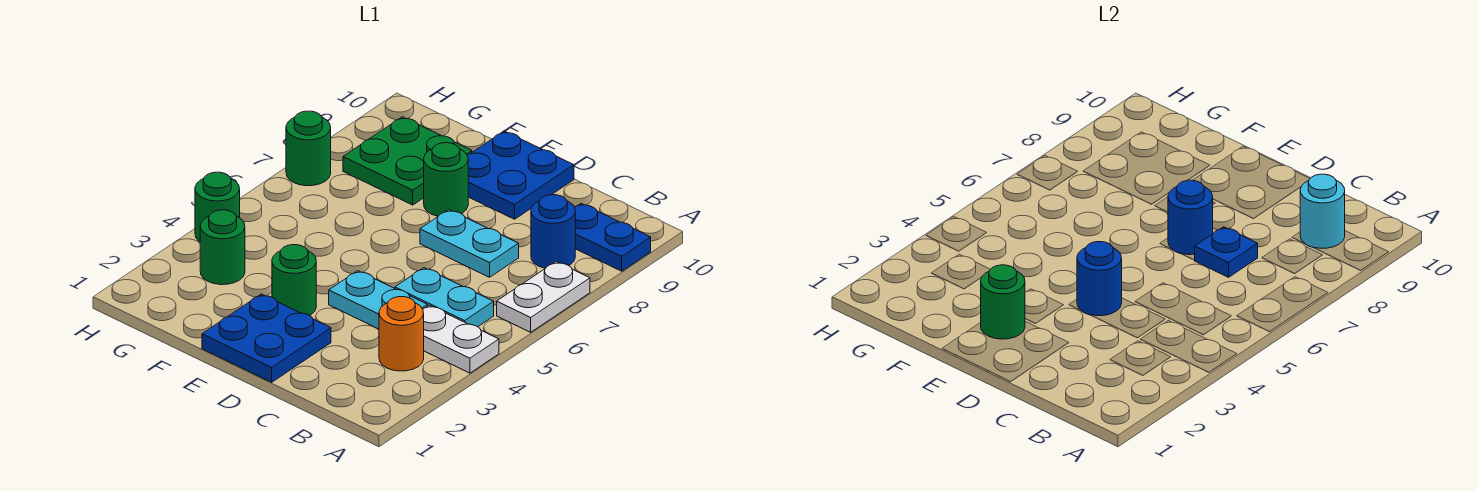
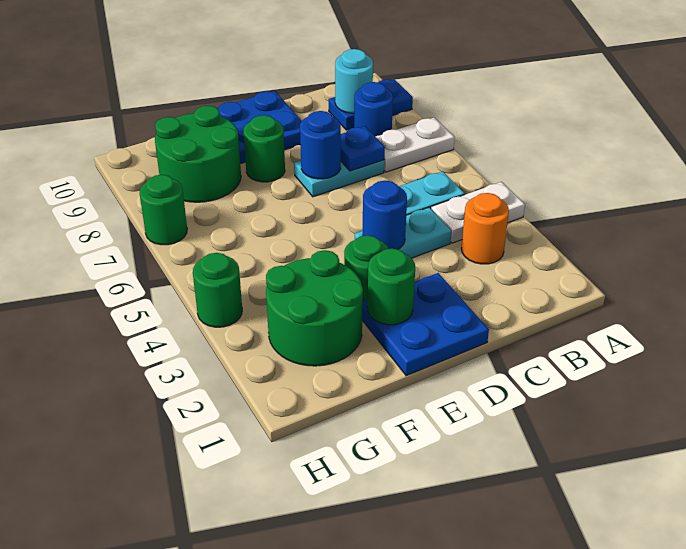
white 1x2 plate [497,262,590,332] -> white 1x2 plate turned to [375,118,455,172]
green 2x2 plate [343,117,472,205] -> green 2x2 round brick [155,106,241,202]
green 1x1 round brick [200,210,245,285] -> green 2x2 round brick [266,250,363,366]

